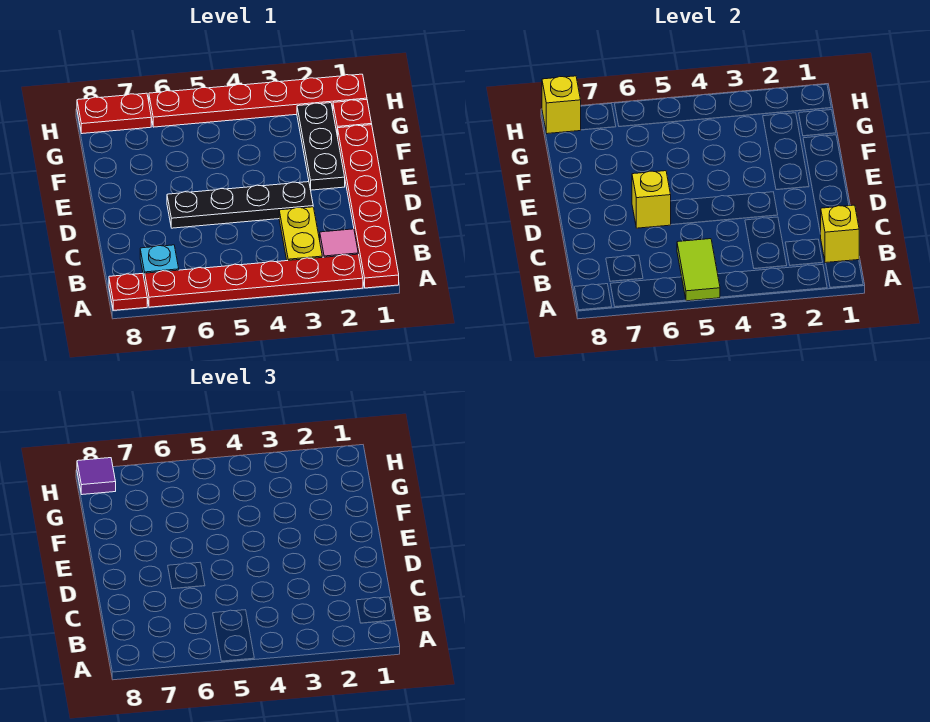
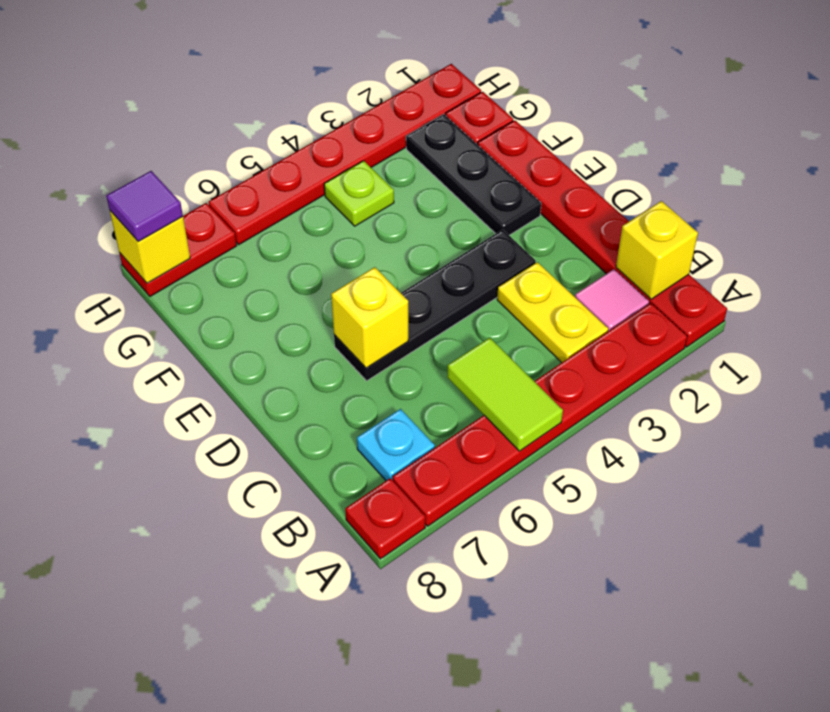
none -> lime 1x1 plate [324,161,394,226]

